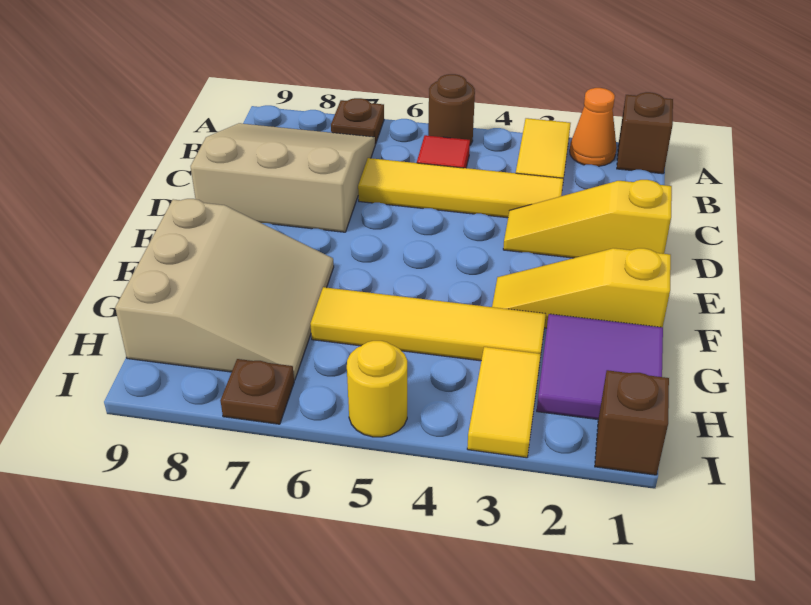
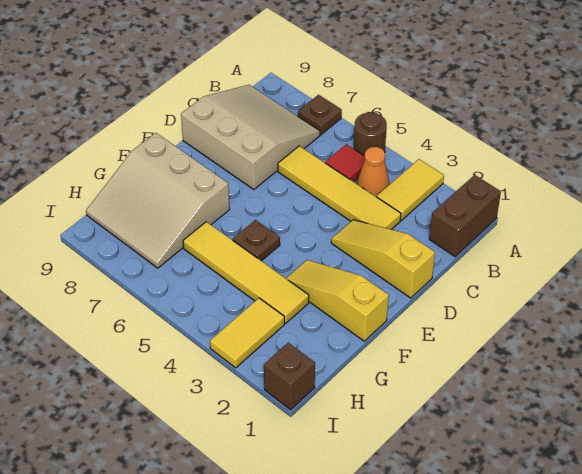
brown 1x1 brick [617,92,673,174] -> brown 1x2 brick [429,175,501,257]
orange 1x1 cone [570,88,617,166] -> orange 1x1 cone moved to [357,147,389,197]
tan 3x3 slope [115,199,334,380] -> tan 3x3 slope turned to [86,133,229,268]
purple 2x2 tile [537,314,663,419] -> none
yellow 1x1 round brick [347,341,407,437] -> none
brown 1x1 plate [220,359,294,424] -> brown 1x1 plate moved to [233,220,280,261]

